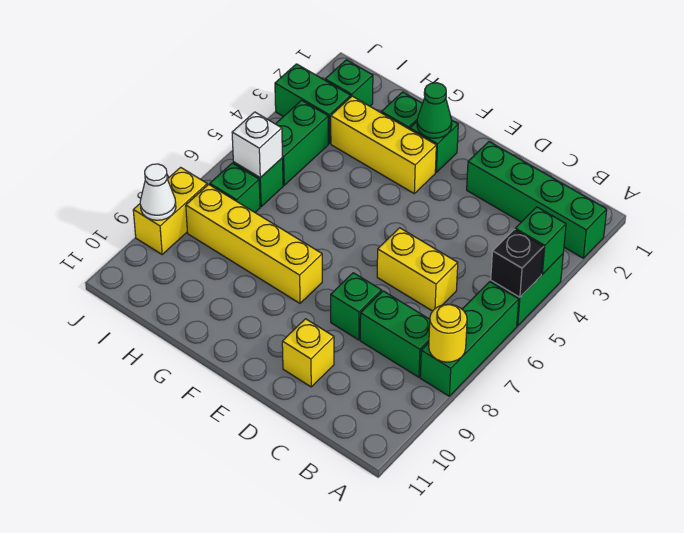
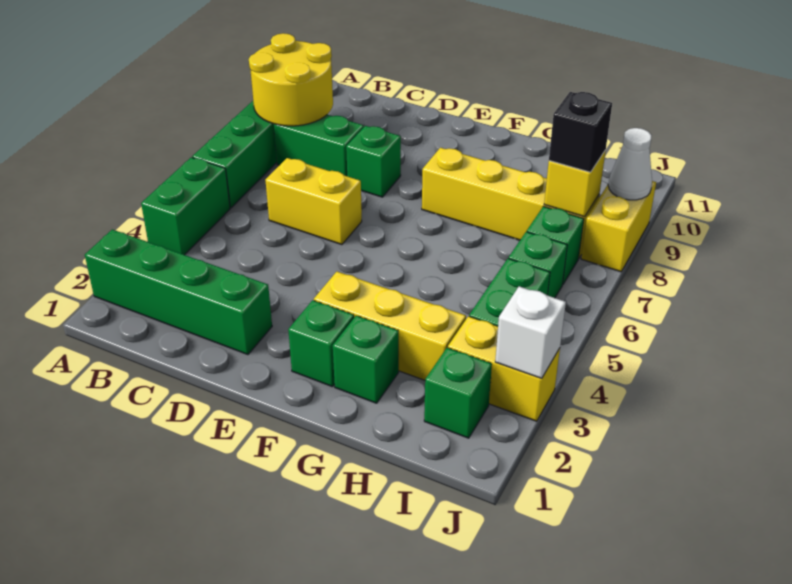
green 1x1 brick [515,207,566,274] -> none
black 1x1 brick [491,229,544,297] -> black 1x1 brick moved to [549,92,612,172]
yellow 1x1 round brick [429,304,467,362] -> yellow 2x2 round brick [249,33,333,126]
yellow 1x1 brick [282,319,334,387] -> yellow 1x1 brick moved to [544,150,606,217]
green 1x1 cone [417,83,452,138] -> none
green 1x2 brick [275,64,351,144] -> yellow 1x2 brick [448,316,560,421]
white 1x1 brick [232,112,282,178] -> white 1x1 brick moved to [495,286,566,378]

